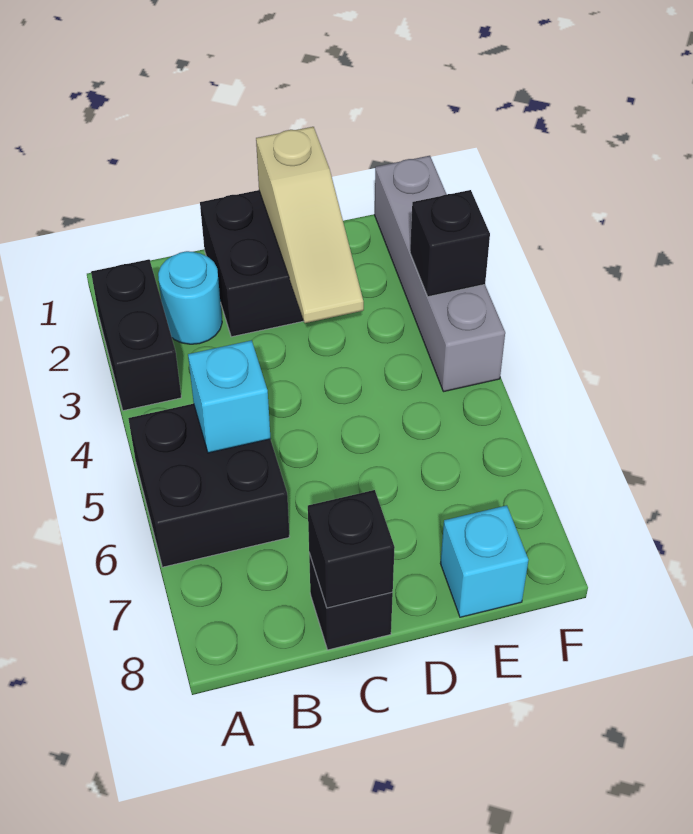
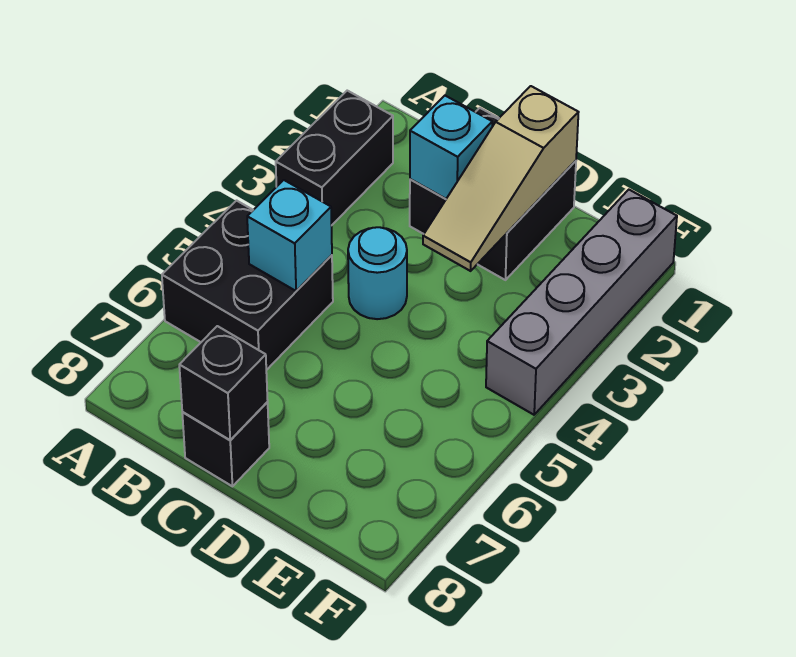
cyan 1x1 round brick [158,251,222,344] -> cyan 1x1 round brick moved to [348,227,407,319]
cyan 1x1 brick [440,505,528,617] -> cyan 1x1 brick moved to [410,96,492,199]
black 1x1 brick [410,190,490,297] -> none

